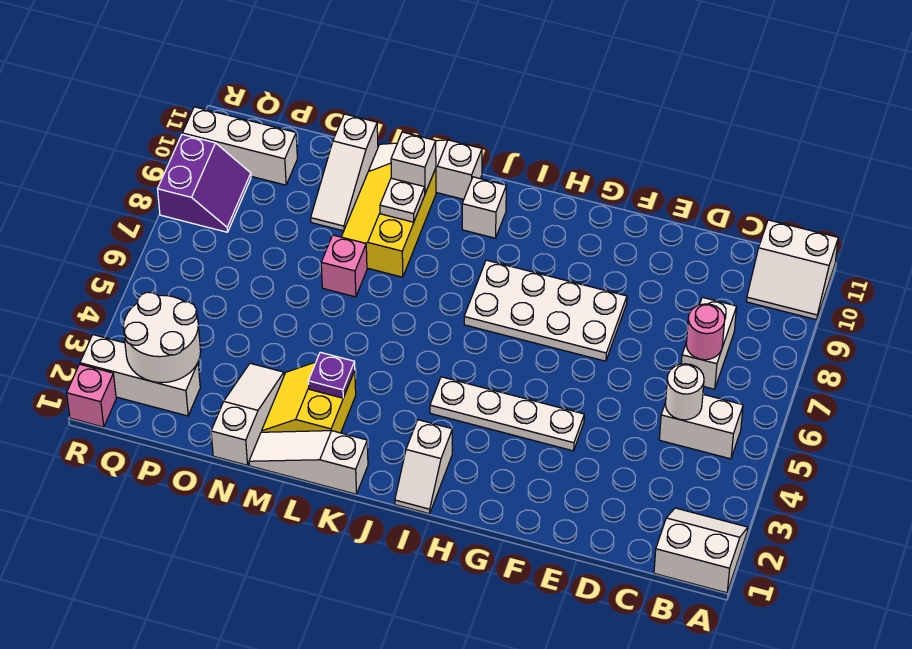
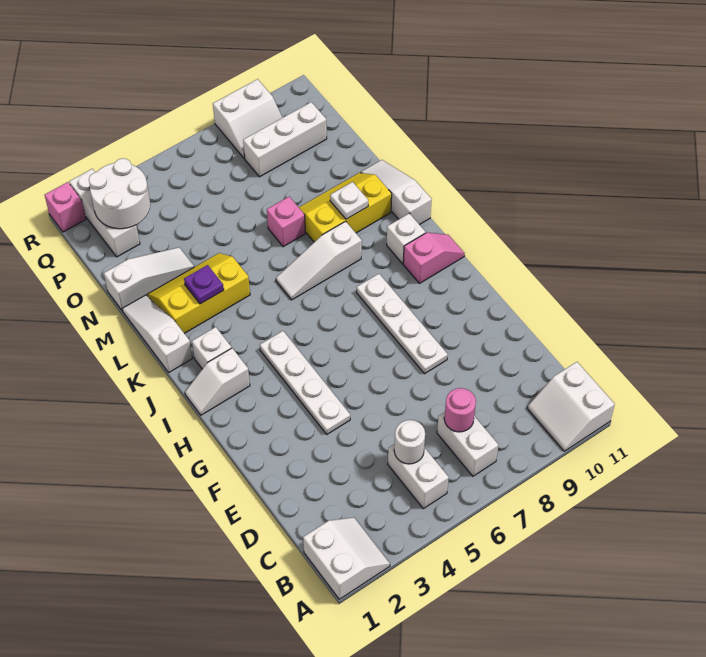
white 1x2 brick [681,297,737,389] -> white 1x2 brick turned to [437,412,498,476]
white 2x4 plate [464,260,627,361] -> white 1x4 plate [357,274,448,374]
none -> pink 1x2 slope [403,232,465,283]
yellow 2x2 slope [262,362,356,433] -> yellow 2x3 slope [147,253,250,333]
white 1x1 brick [391,132,436,193] -> white 1x1 brick moved to [192,327,232,369]
white 1x3 slope [311,114,378,231] -> white 1x3 slope moved to [276,221,362,300]
white 1x3 brick [182,107,297,185] -> white 1x3 brick turned to [243,102,327,177]
purple 2x2 slope [158,134,251,232] -> white 2x2 slope [213,79,283,159]

